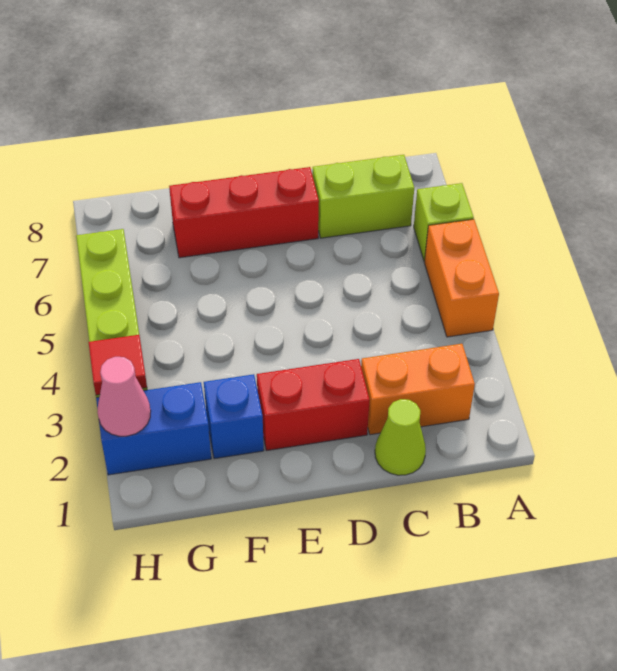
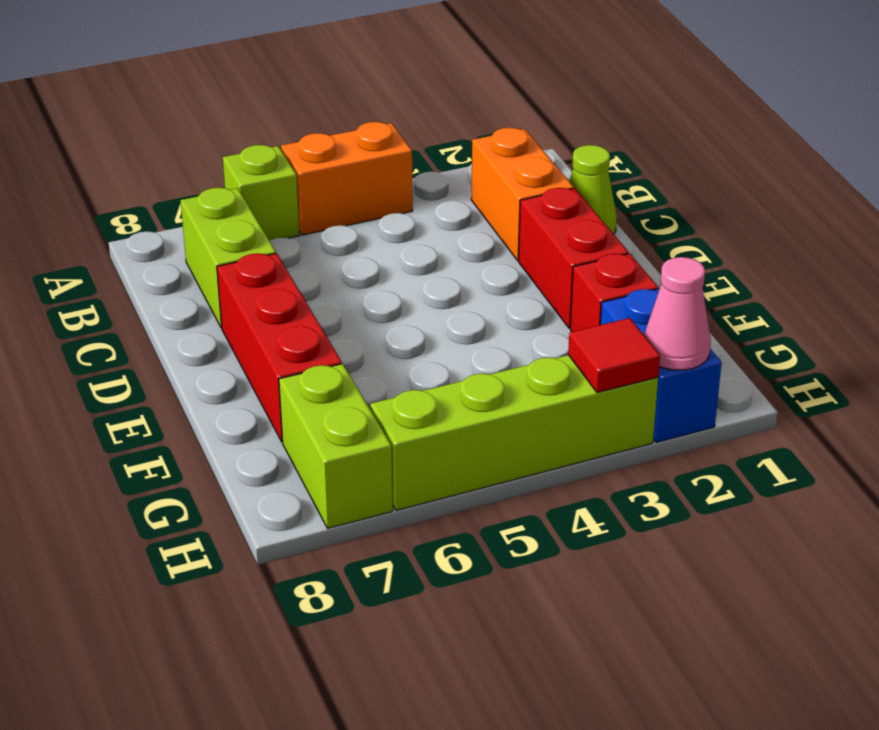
blue 1x1 brick [204,374,264,459] -> red 1x1 brick [570,254,658,332]
none -> lime 1x2 brick [279,364,393,528]

